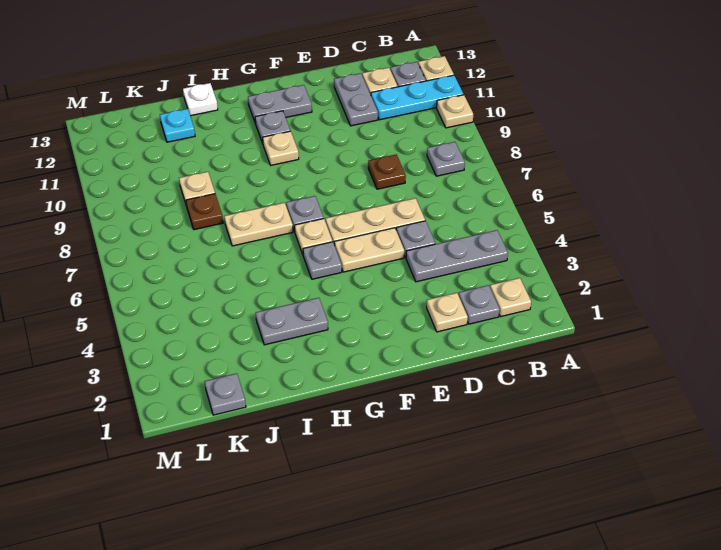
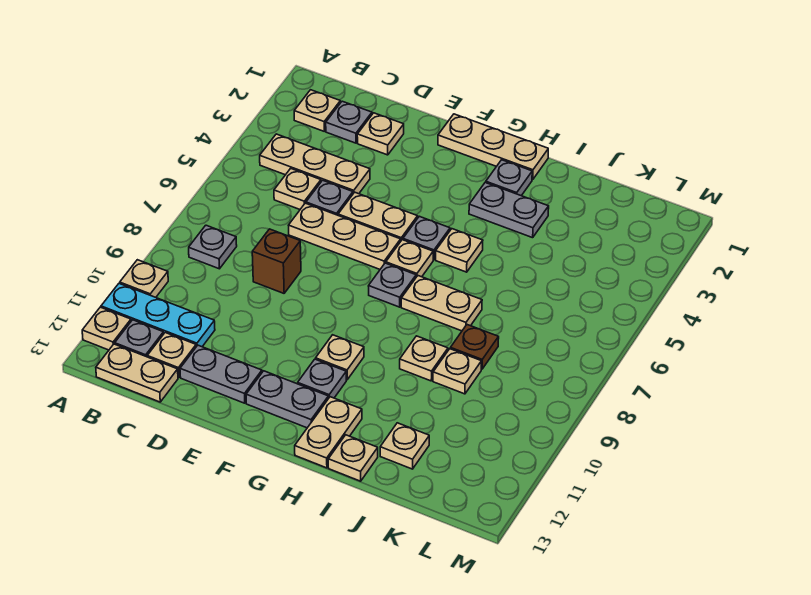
grey 1x3 plate [406,230,508,282] -> tan 1x3 plate [260,134,370,194]
none -> tan 1x2 plate [96,344,178,402]
none -> tan 1x1 plate [274,168,321,209]
brown 1x1 plate [368,155,406,189] -> brown 1x1 brick [252,229,301,293]
grey 1x2 plate [334,73,378,126] -> grey 1x2 plate turned to [180,345,262,403]
none -> tan 1x3 plate [438,114,548,180]
none -> tan 1x1 plate [436,229,483,272]
none -> tan 1x2 plate [295,397,362,468]
none -> tan 1x1 plate [400,336,448,381]
white 1x1 plate [183,83,218,116] -> tan 1x1 plate [328,435,378,481]
cyan 1x1 plate [160,109,195,142] -> tan 1x1 plate [380,423,429,469]
grey 1x1 plate [205,373,246,415] -> grey 1x1 plate moved to [486,160,532,196]

